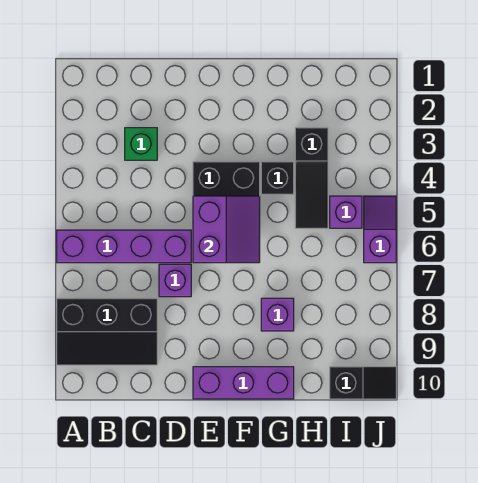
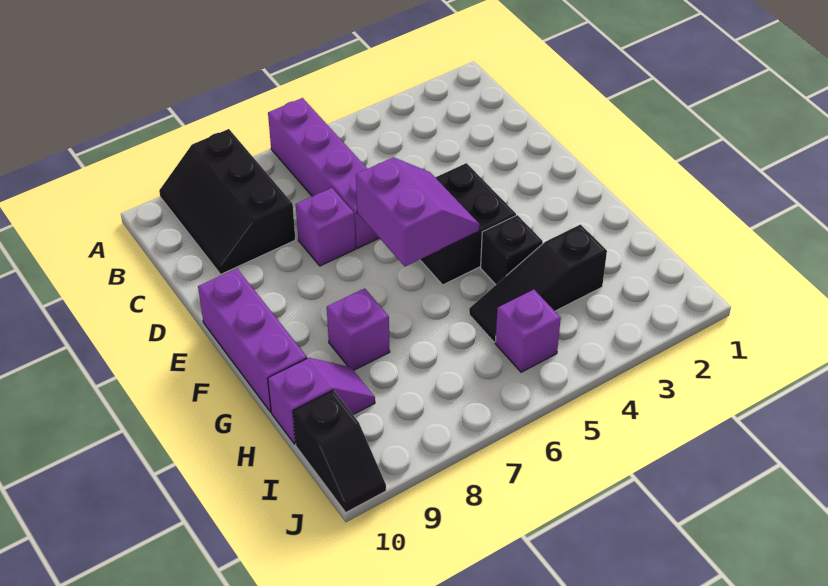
green 1x1 brick [125,128,157,160] -> none
purple 2x2 slope [193,196,260,263] -> purple 2x2 slope turned to [356,157,480,267]
purple 1x2 slope [364,196,396,263] -> purple 1x2 slope moved to [268,358,375,444]

